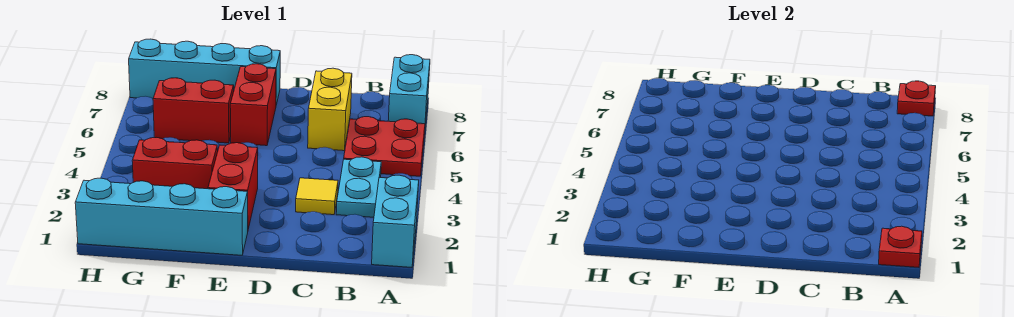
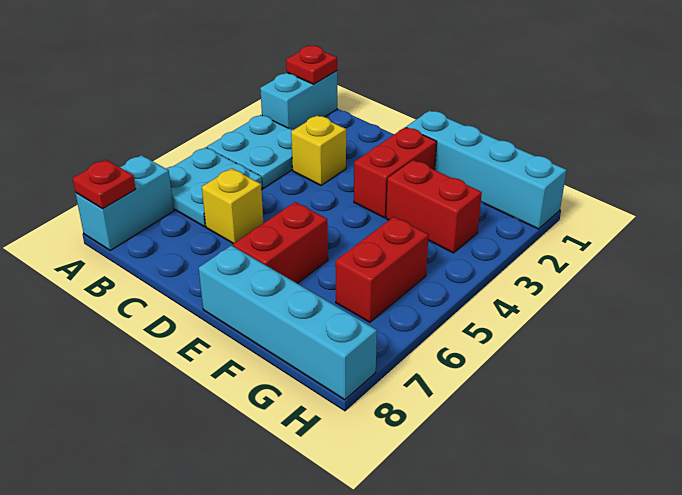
red 2x2 plate [344,117,425,176] -> cyan 2x2 plate [166,147,262,227]
cyan 1x2 plate [336,157,381,217] -> cyan 2x2 plate [207,115,293,188]
yellow 1x1 tile [296,178,338,215] -> yellow 1x1 brick [291,116,346,185]
yellow 1x2 brick [308,68,352,151] -> yellow 1x1 brick [202,168,263,244]
red 1x2 brick [153,78,234,143] -> red 1x2 brick turned to [335,217,429,322]

